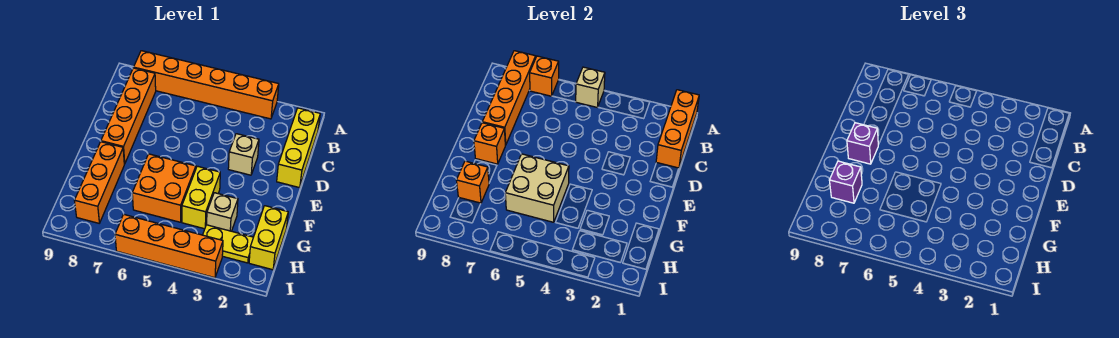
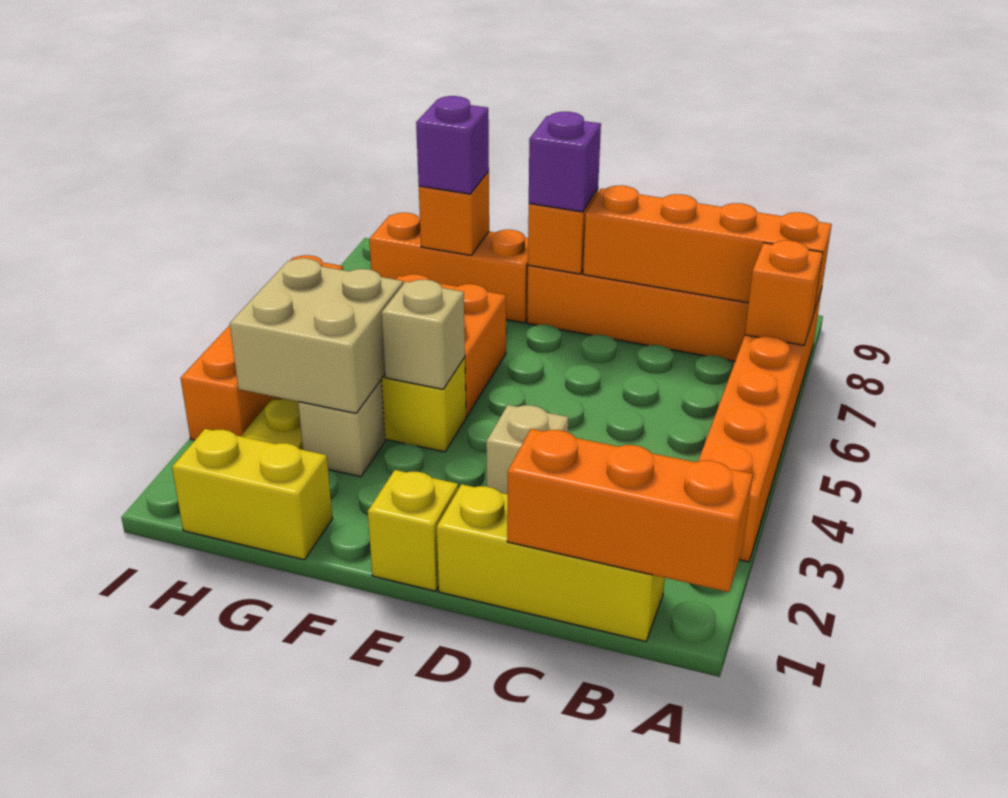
tan 1x1 brick [576,67,605,108] -> tan 1x1 brick moved to [382,280,465,389]
none -> yellow 1x1 brick [368,470,458,591]
tan 2x2 brick [505,154,569,222] -> tan 2x2 brick moved to [230,258,403,413]

